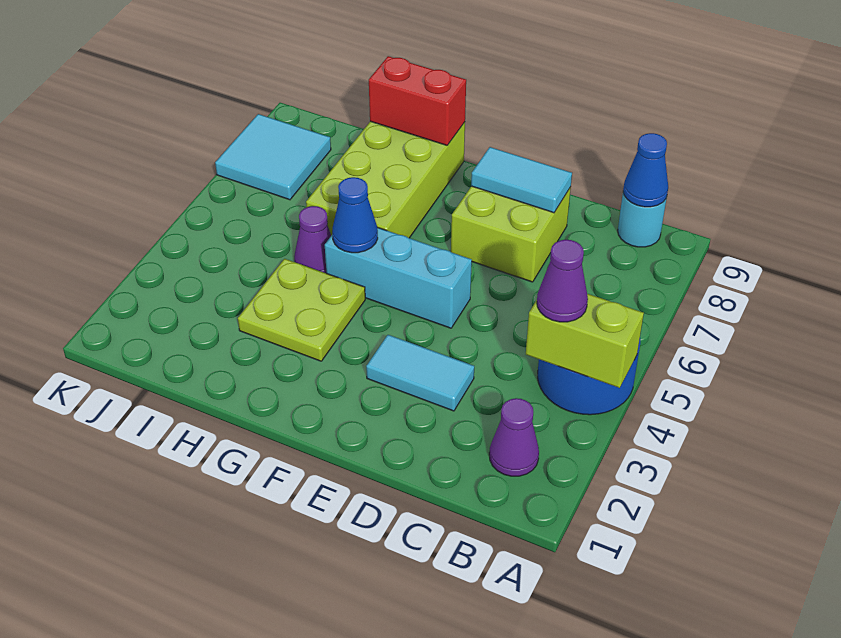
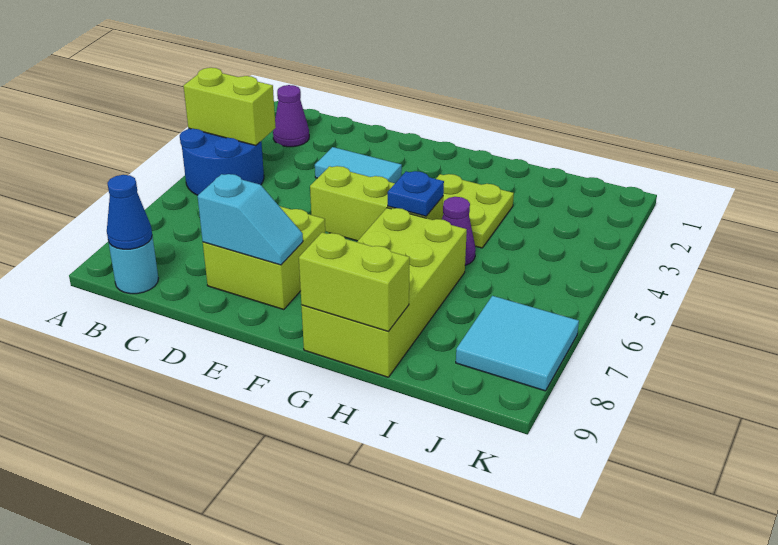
purple 1x1 cone [537,240,588,322] -> none
cyan 1x2 tile [471,147,572,213] -> cyan 1x2 slope [198,174,303,265]
cyan 1x3 brick [325,227,472,328] -> lime 1x3 brick [310,166,443,241]
blue 1x1 cone [332,177,378,253] -> blue 1x1 plate [388,171,444,216]
red 1x2 brick [369,56,466,145] -> lime 1x2 brick [299,232,410,331]

